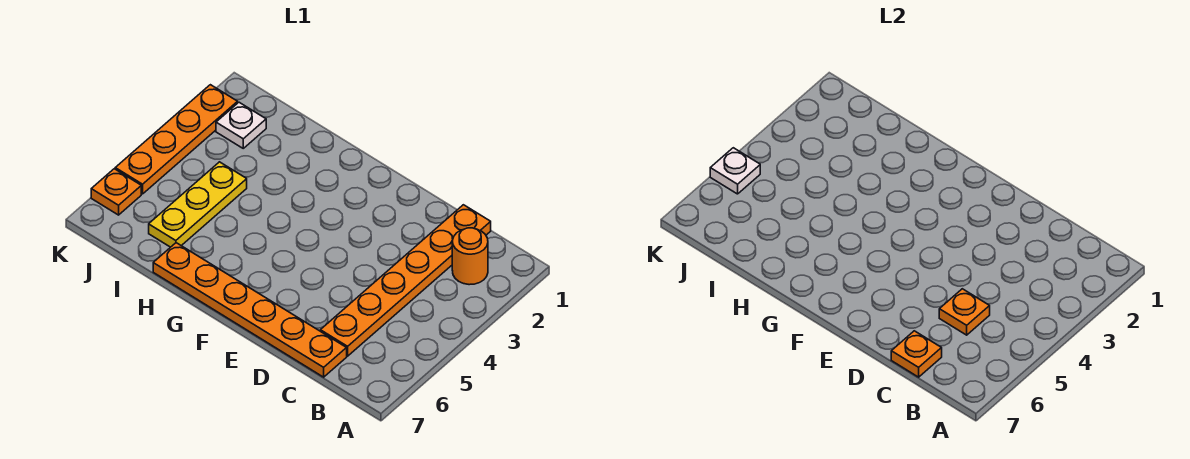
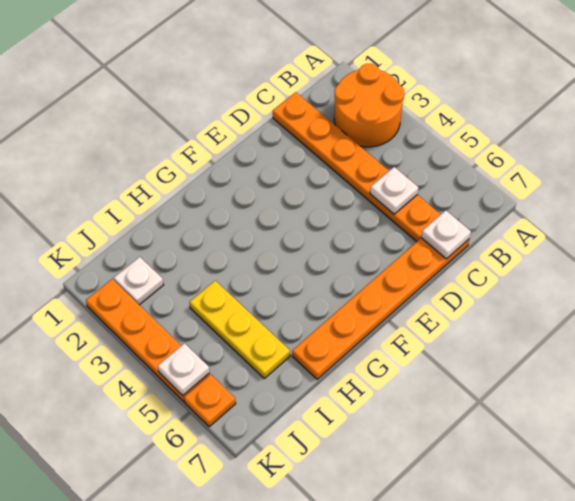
orange 1x1 round brick [452,228,488,285] -> orange 2x2 round brick [334,64,404,147]
orange 1x1 plate [939,289,990,335] -> white 1x1 plate [370,167,418,214]
orange 1x1 plate [891,331,942,377] -> white 1x1 plate [421,210,471,259]

